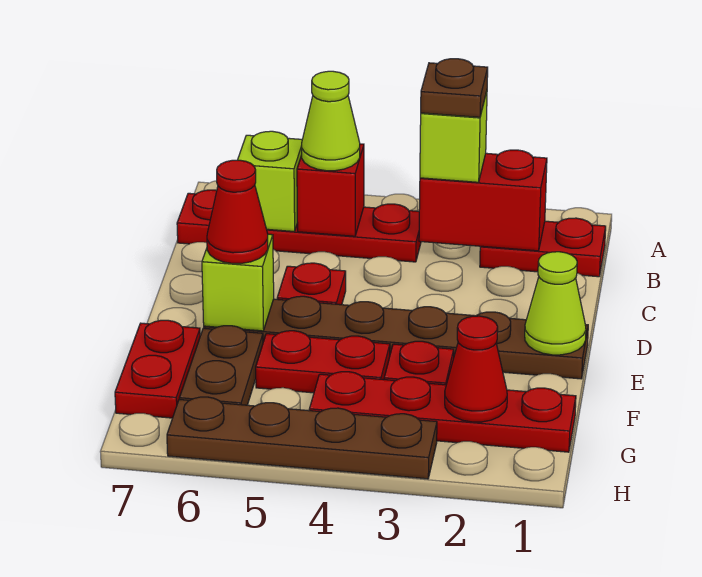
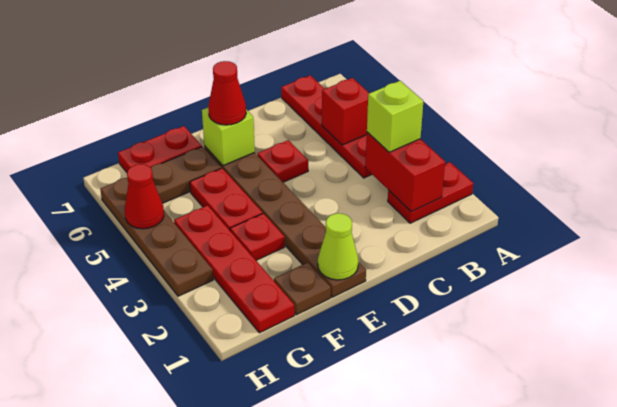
red 1x2 plate [480,218,606,277] -> red 1x2 plate turned to [388,162,473,223]
brown 1x1 plate [421,59,488,117] -> brown 1x1 plate moved to [274,262,331,315]
lime 1x1 cone [302,71,360,171] -> none
lime 1x1 brick [238,131,302,231] -> none
red 1x1 cone [445,316,507,422] -> red 1x1 cone moved to [125,164,164,229]

